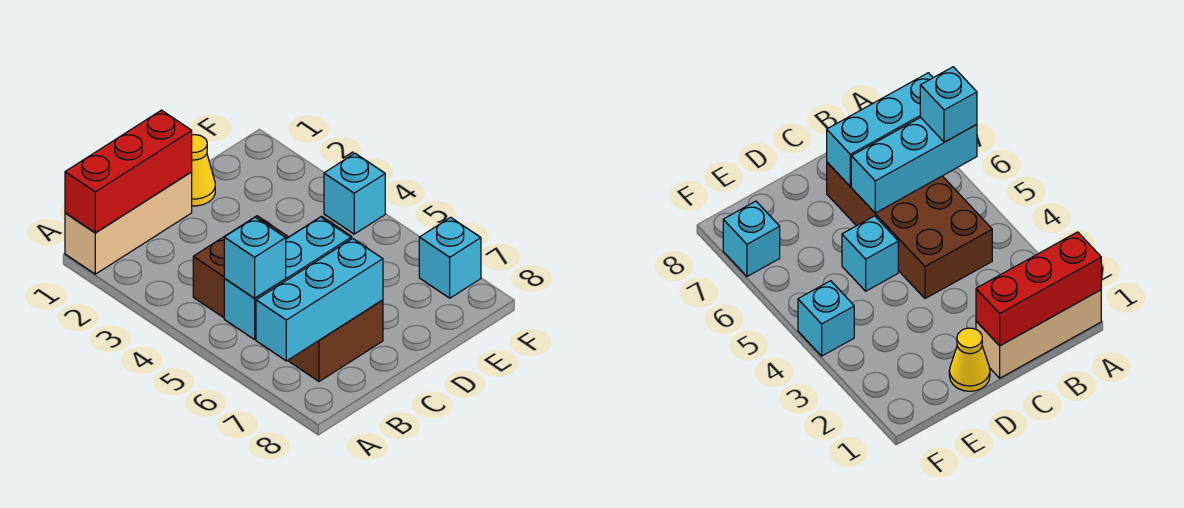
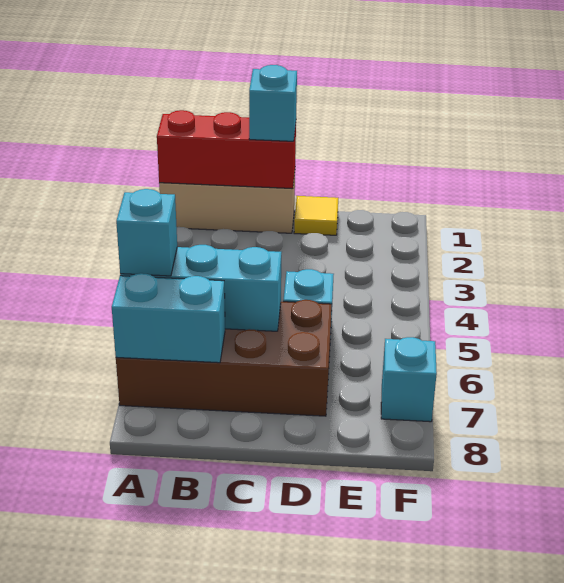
cyan 1x3 brick [256,239,383,361] -> cyan 1x2 brick [112,273,225,363]
brown 2x4 brick [193,216,383,381] -> brown 2x4 brick turned to [116,300,332,416]
yellow 1x1 cone [192,135,215,206] -> yellow 1x1 tile [294,196,338,235]
cyan 1x1 brick [324,153,385,234] -> cyan 1x1 brick moved to [249,65,297,141]

